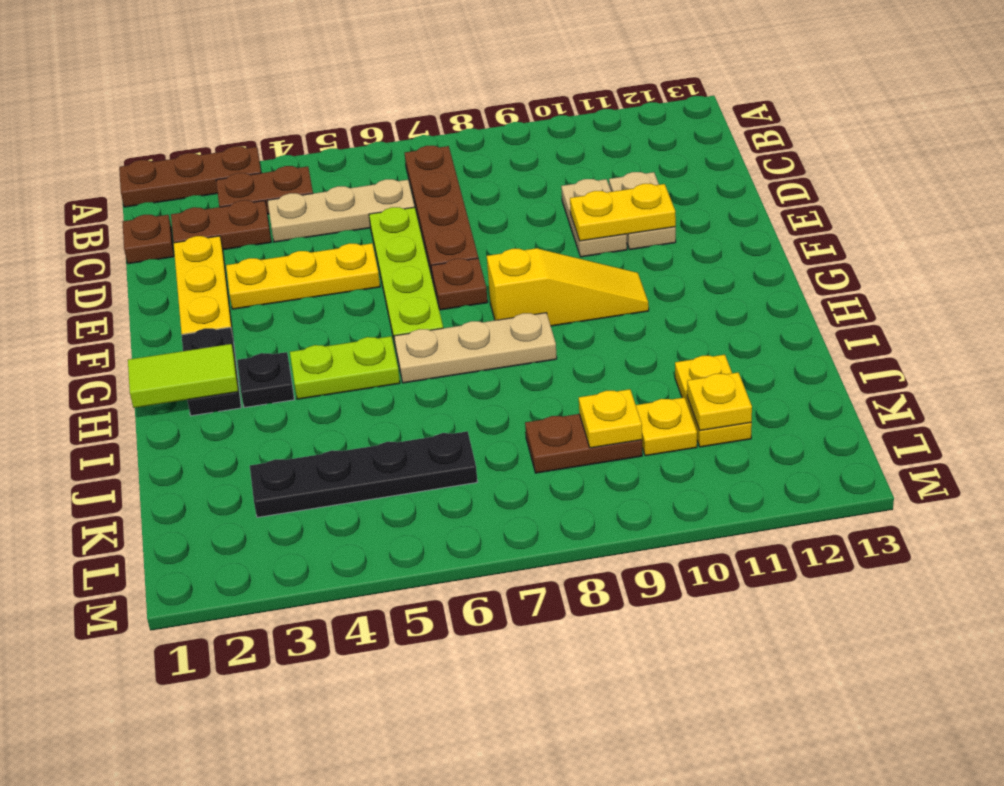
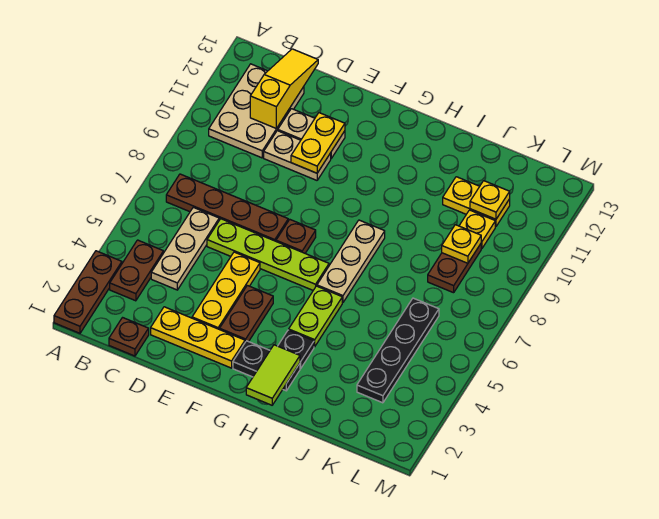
none -> tan 2x3 plate [209,64,304,158]
brown 1x2 plate [171,200,271,250] -> brown 1x2 plate moved to [220,285,273,342]
yellow 1x3 slope [487,248,649,326] -> yellow 1x3 slope moved to [250,49,318,128]

